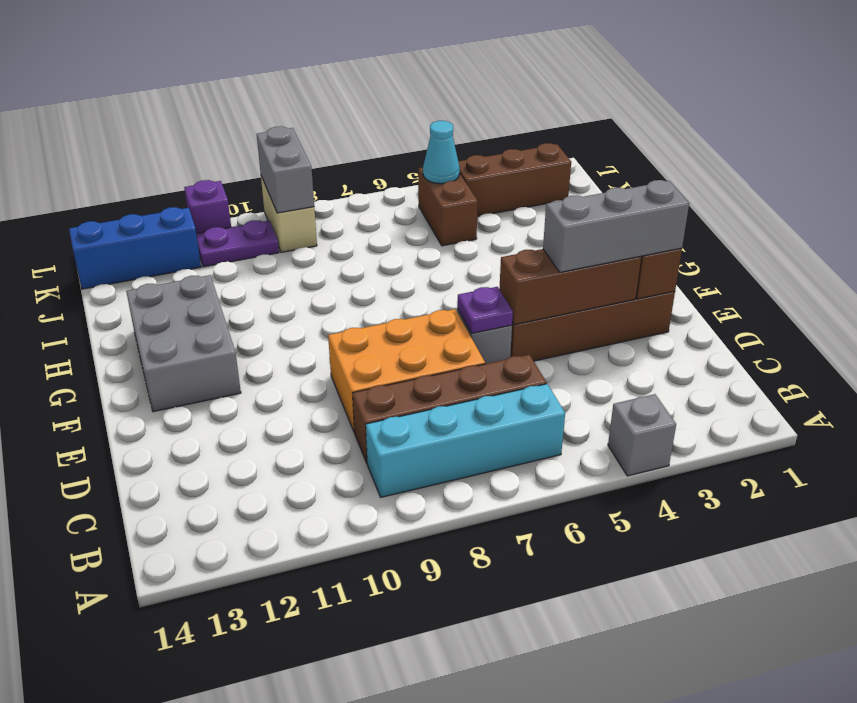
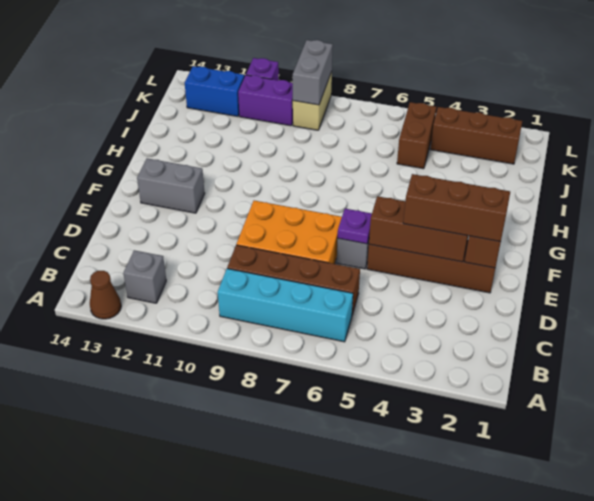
grey 1x1 brick [608,394,676,476] -> grey 1x1 brick moved to [123,250,166,303]
none -> brown 1x1 cone [90,271,121,319]
grey 1x3 brick [543,180,689,272] -> brown 1x3 brick [403,174,510,242]
grey 2x3 brick [126,275,241,412] -> grey 1x2 brick [137,158,205,213]
cyan 1x1 cone [423,121,460,184] -> none
purple 1x2 plate [196,220,279,267] -> purple 1x2 brick [238,75,293,126]
blue 1x3 brick [69,207,201,289] -> blue 1x2 brick [185,66,245,117]

